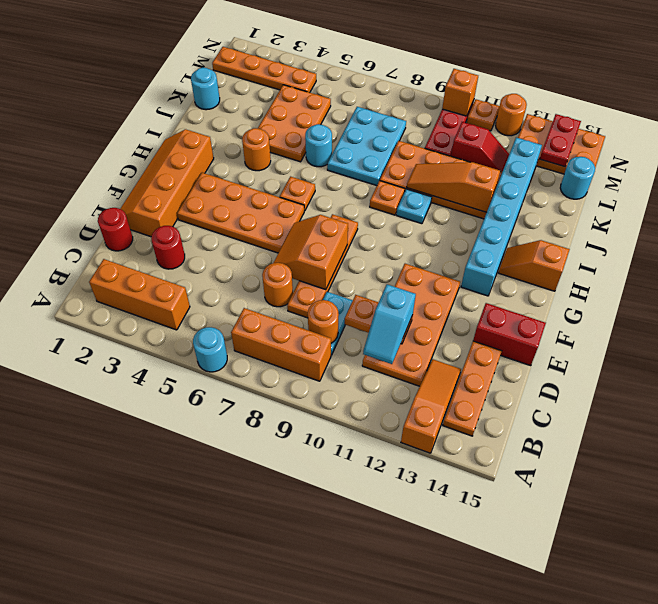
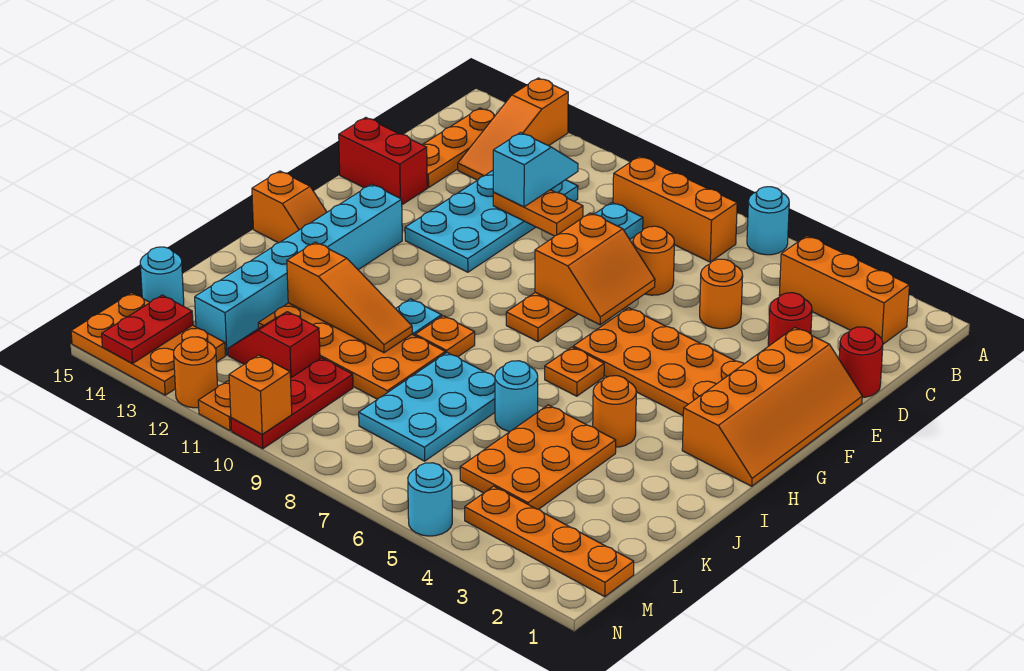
orange 1x1 round brick [308,300,339,343] -> orange 1x1 round brick moved to [700,259,743,329]
orange 2x4 plate [362,264,460,386] -> cyan 2x4 plate [405,171,578,272]
cyan 1x1 round brick [191,68,220,110] -> cyan 1x1 round brick moved to [408,463,452,536]

